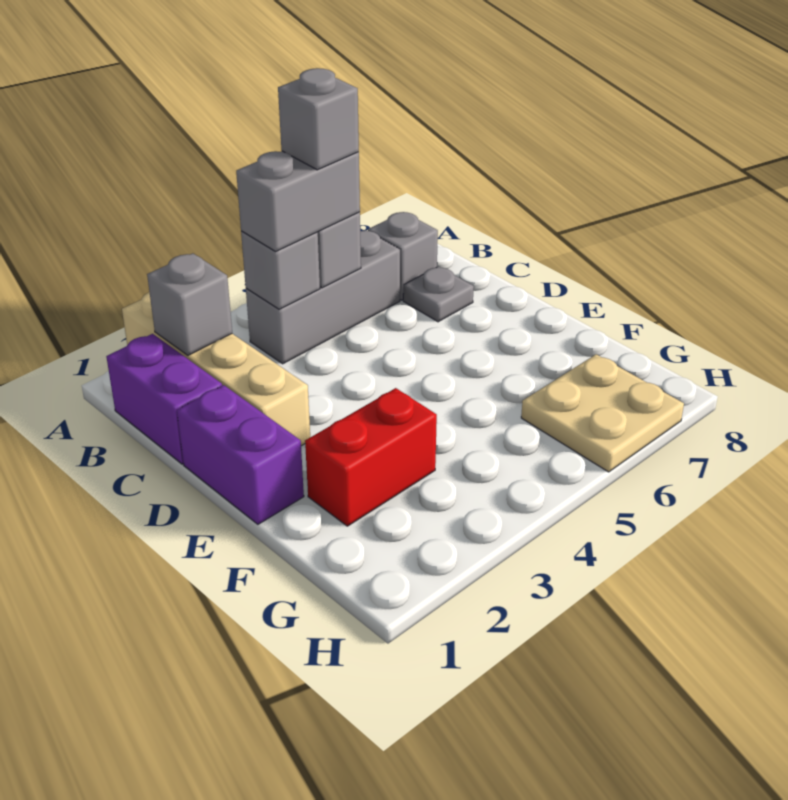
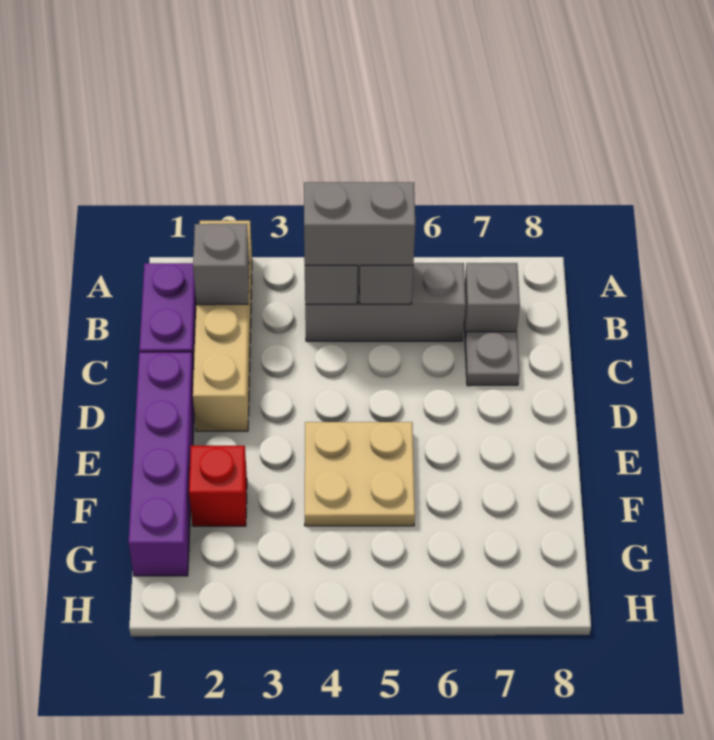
grey 1x1 brick [278,68,359,170] -> none
purple 1x2 brick [177,385,304,524] -> purple 1x4 brick [129,352,194,576]
red 1x2 brick [305,388,437,526] -> red 1x1 brick [189,446,247,526]
tan 2x2 plate [521,354,684,472] -> tan 2x2 plate moved to [305,422,415,526]

